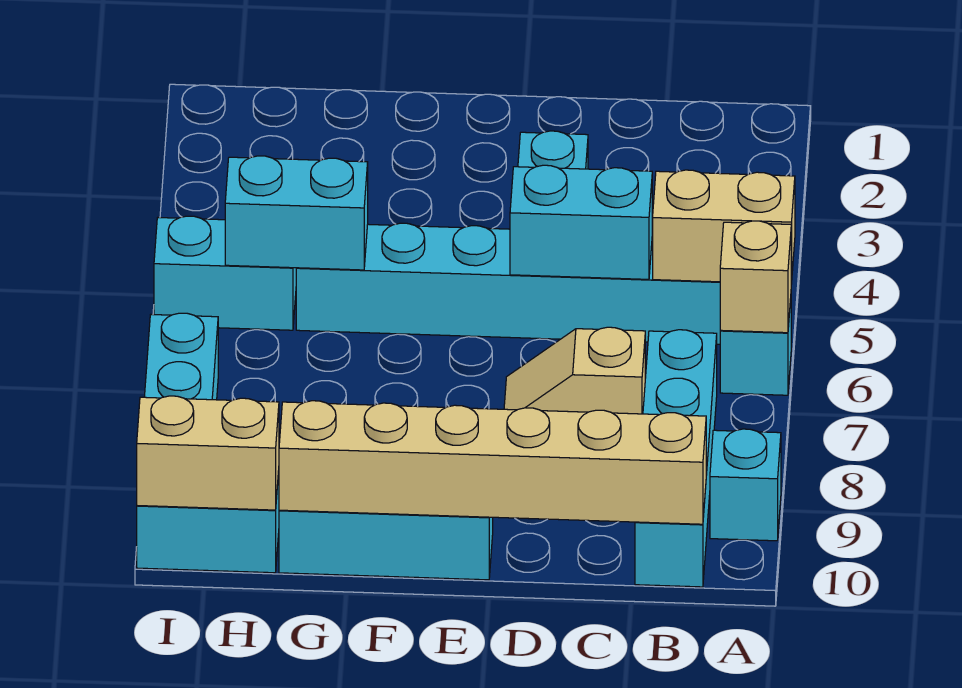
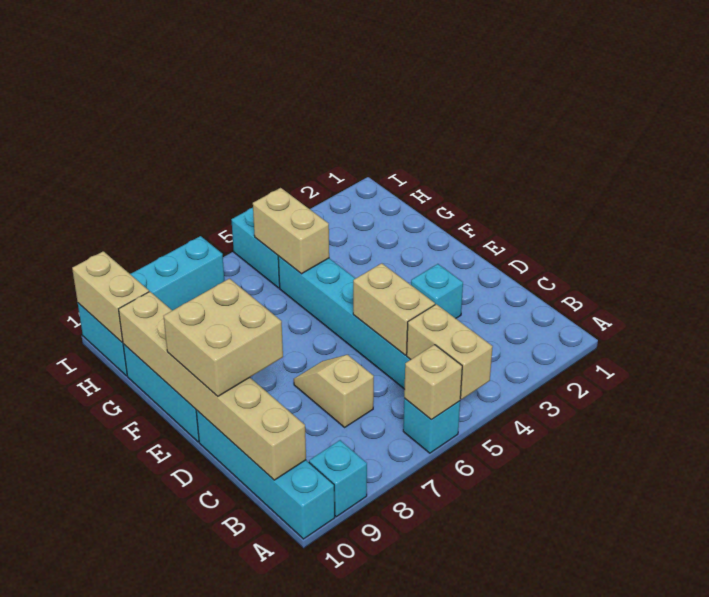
cyan 1x4 brick [635,330,717,587] -> cyan 1x4 brick turned to [196,410,335,539]
cyan 1x2 brick [510,165,652,279] -> tan 1x2 brick [353,263,435,355]
none -> tan 2x2 brick [164,279,283,396]
cyan 1x2 brick [225,156,368,270] -> tan 1x2 brick [253,188,329,274]

